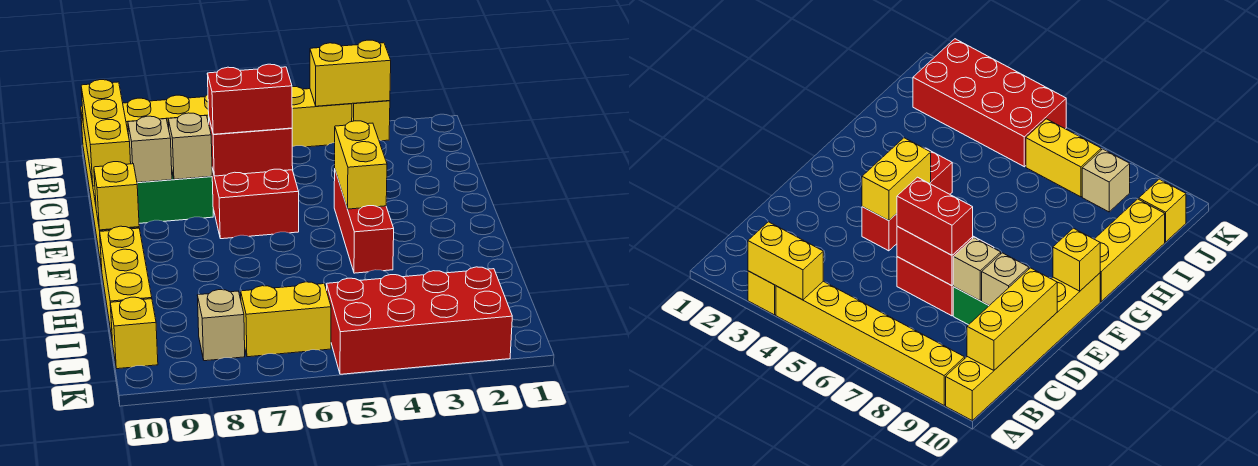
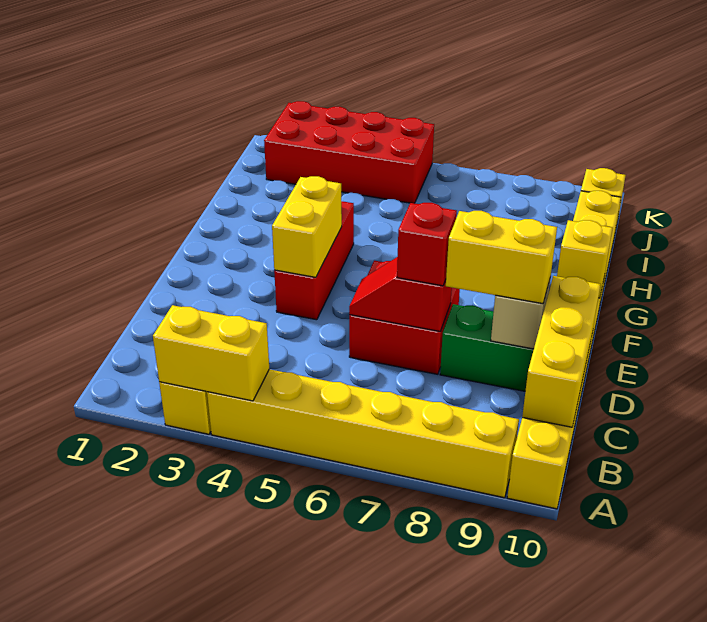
red 1x2 brick [209,119,293,176] -> red 1x2 slope [349,257,452,332]
red 1x2 brick [207,64,292,134] -> red 1x1 brick [397,203,457,286]
tan 1x1 brick [168,113,212,179] -> none
yellow 1x2 brick [241,282,331,357] -> yellow 1x2 brick moved to [446,211,557,304]
tan 1x1 brick [197,290,245,361] -> none

